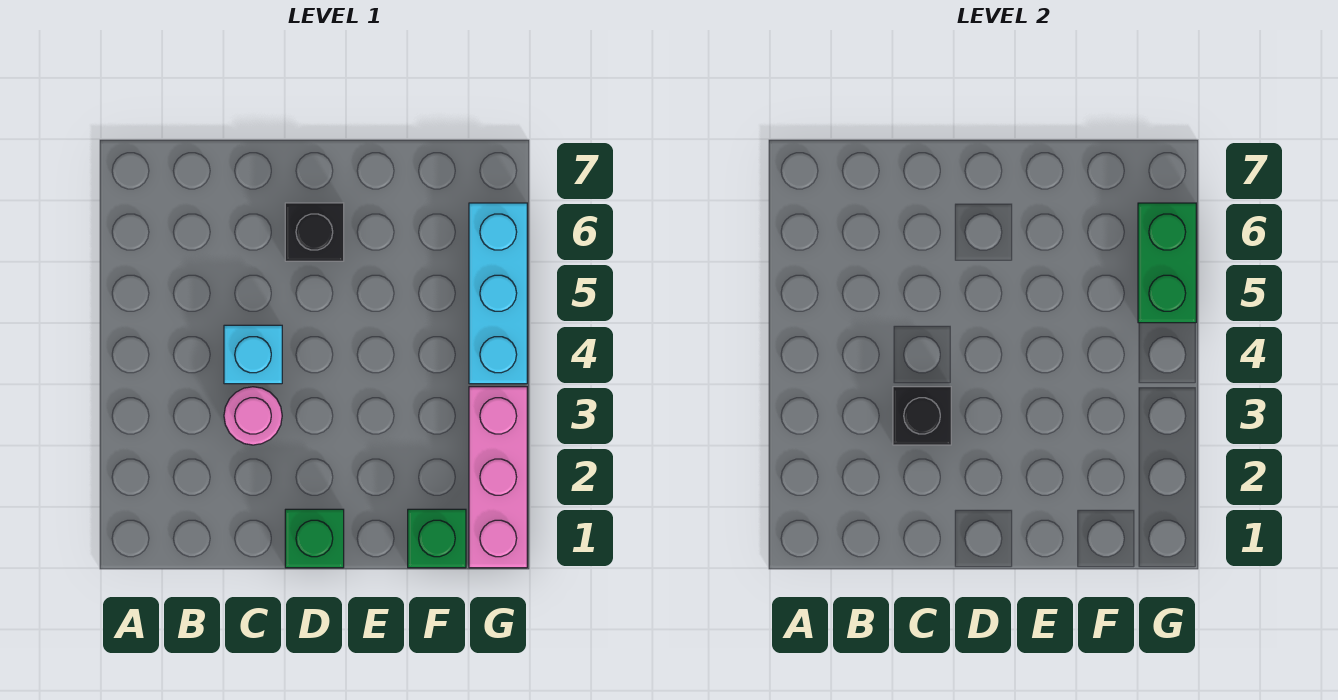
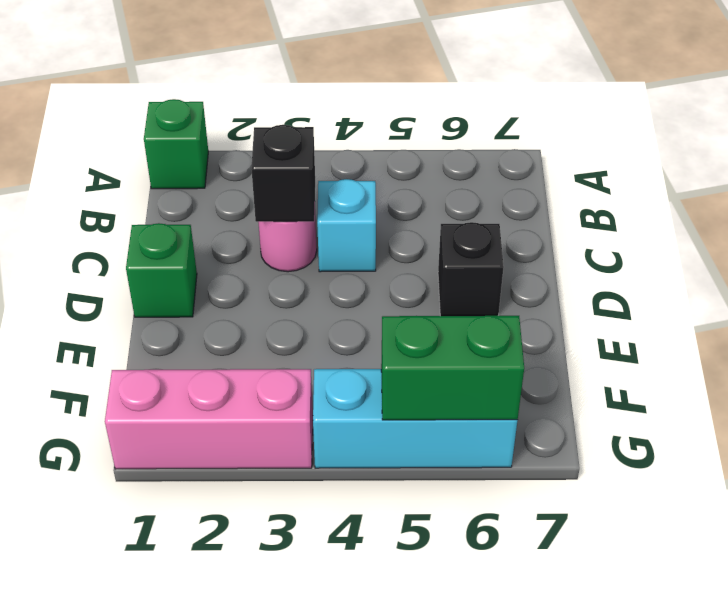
green 1x1 brick [408,509,466,568] -> green 1x1 brick moved to [144,99,208,189]

